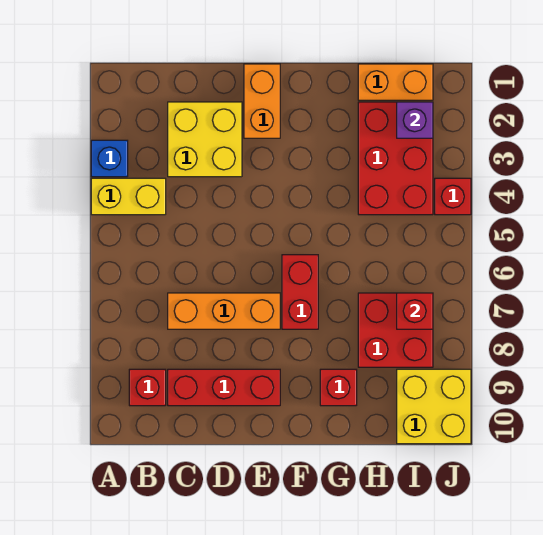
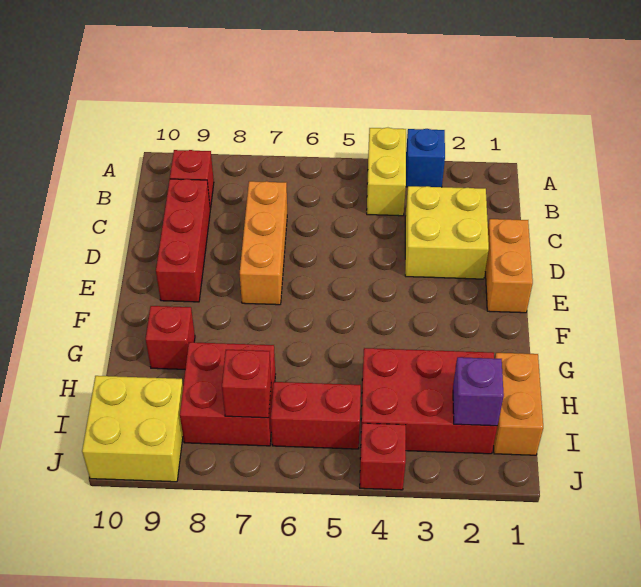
orange 1x2 brick [244,64,280,138] -> orange 1x2 brick turned to [485,219,533,313]
red 1x2 brick [282,255,318,329] -> red 1x2 brick moved to [271,382,361,449]

